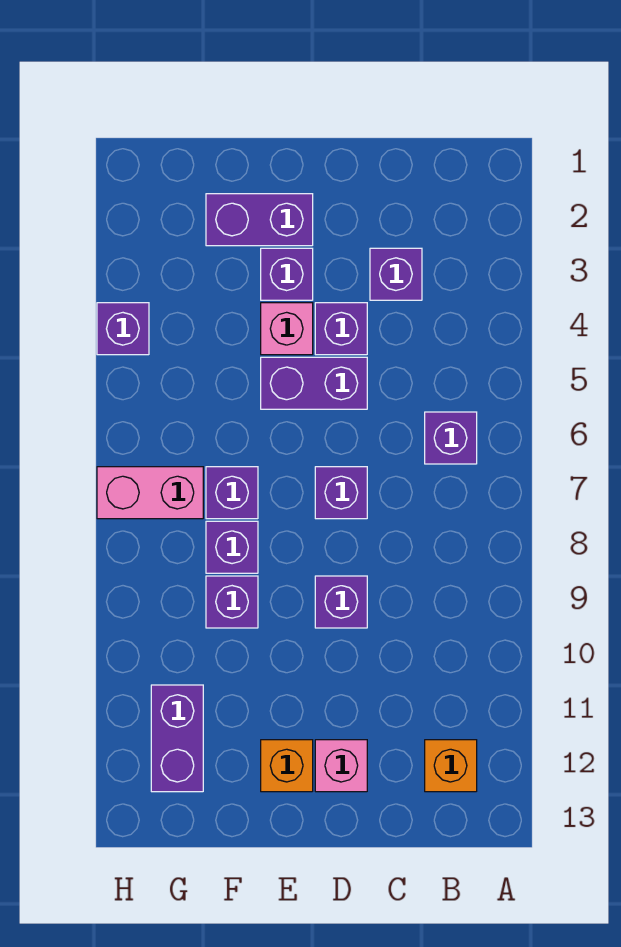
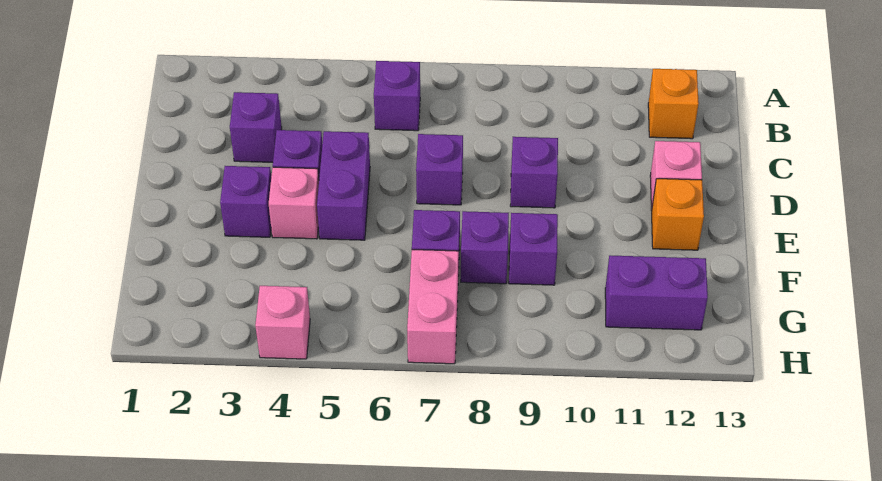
purple 1x2 brick [206,194,313,246] -> none
purple 1x1 brick [97,303,149,355] -> pink 1x1 brick [255,286,310,359]

